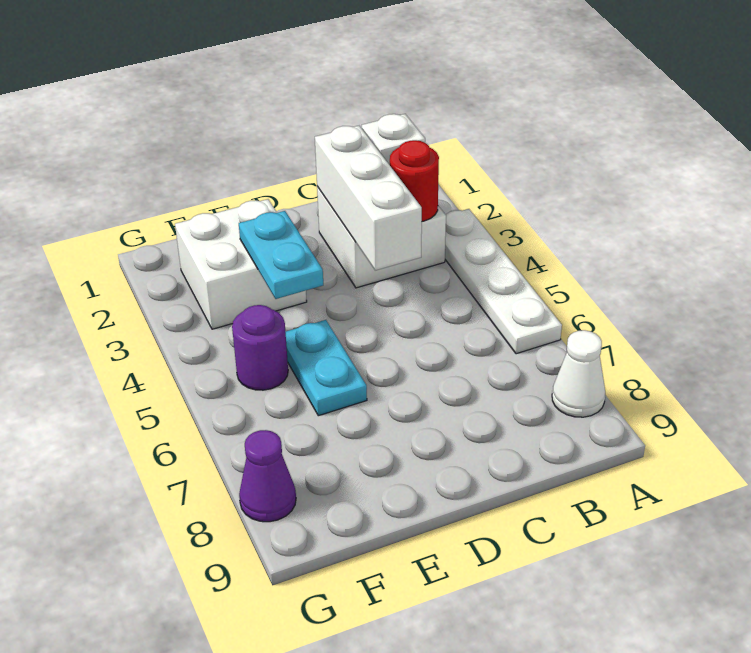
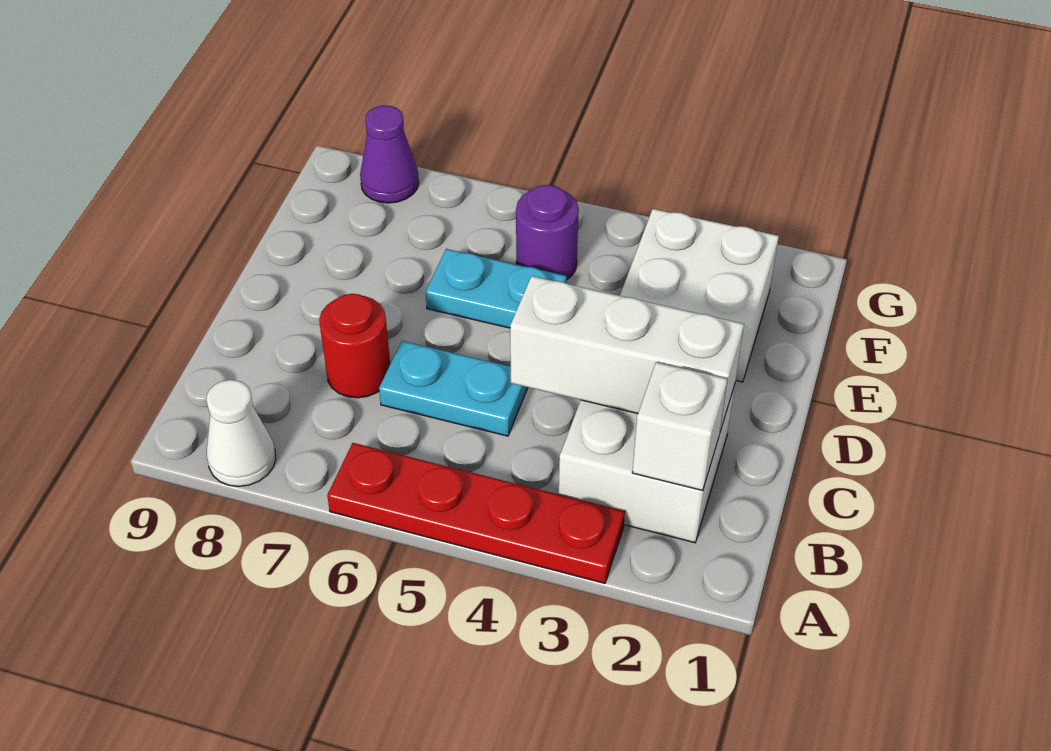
white 1x4 plate [445,209,562,354] -> red 1x4 plate [327,443,625,583]
red 1x1 round brick [390,140,439,221] -> red 1x1 round brick moved to [319,294,390,398]
cyan 1x2 plate [239,211,323,299] -> cyan 1x2 plate moved to [379,341,528,436]

